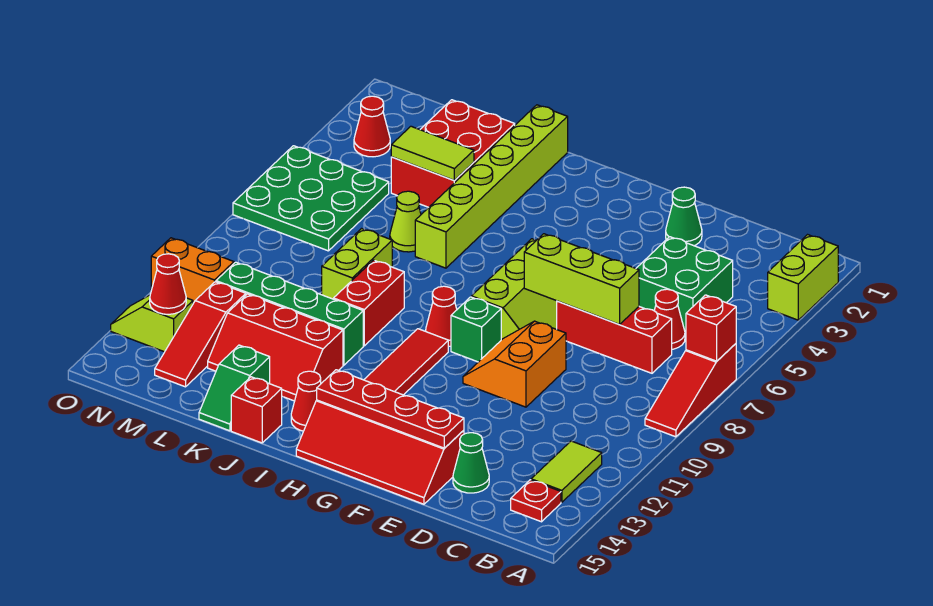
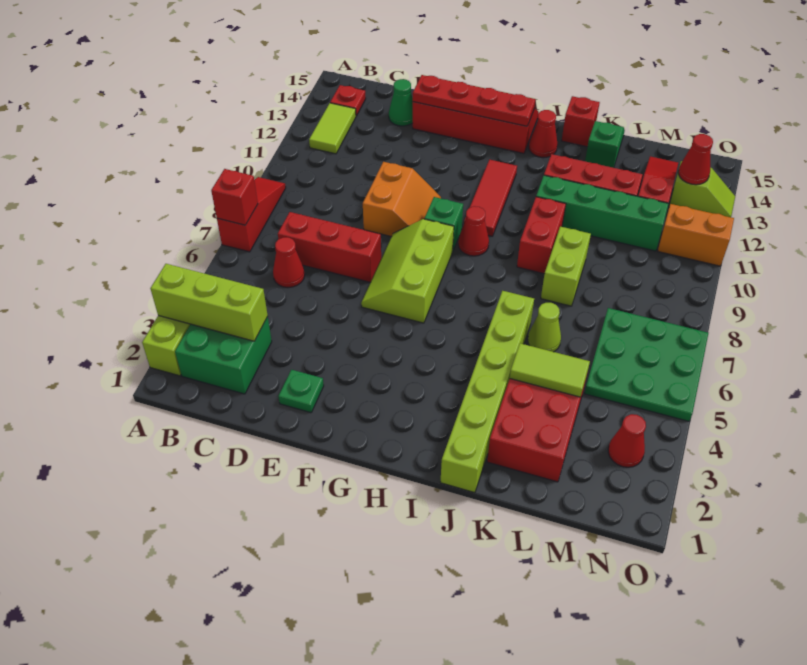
green 2x2 brick [636,237,733,332] -> green 2x2 brick moved to [175,317,272,394]
lime 1x3 brick [524,234,639,325] -> lime 1x3 brick moved to [150,264,268,341]
green 1x1 cone [666,187,702,246] -> green 1x1 plate [278,370,324,413]

